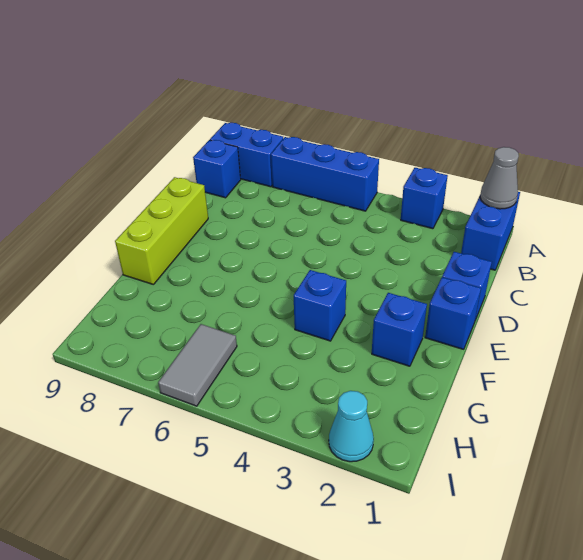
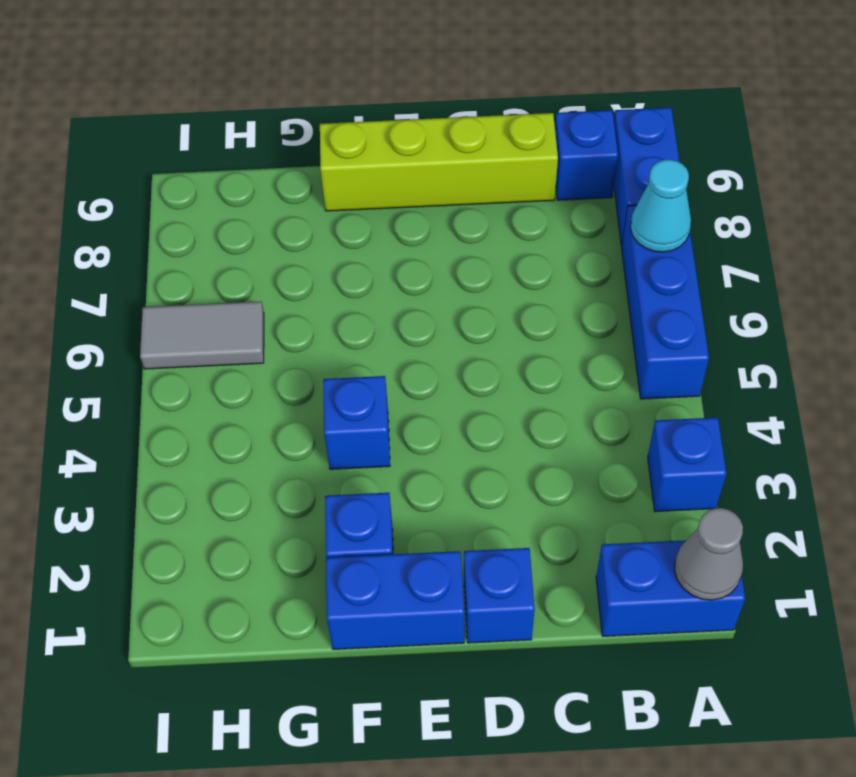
lime 1x3 brick [115,177,208,284] -> lime 1x4 brick [320,113,558,211]
blue 1x1 brick [425,277,481,349] -> blue 1x2 brick [326,551,464,649]
cyan 1x1 cone [329,391,374,462] -> cyan 1x1 cone moved to [631,160,691,252]

